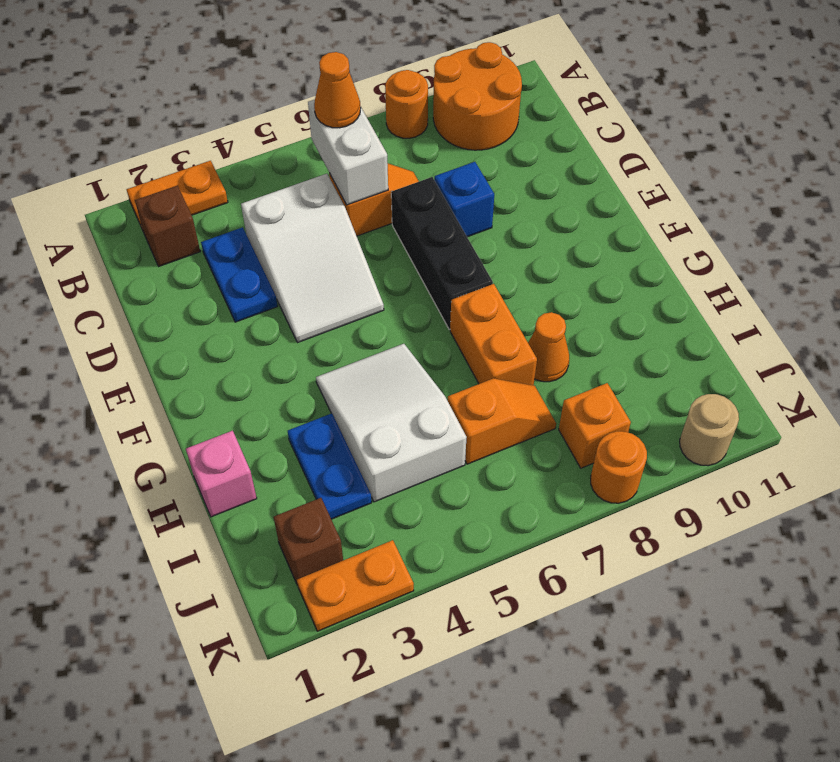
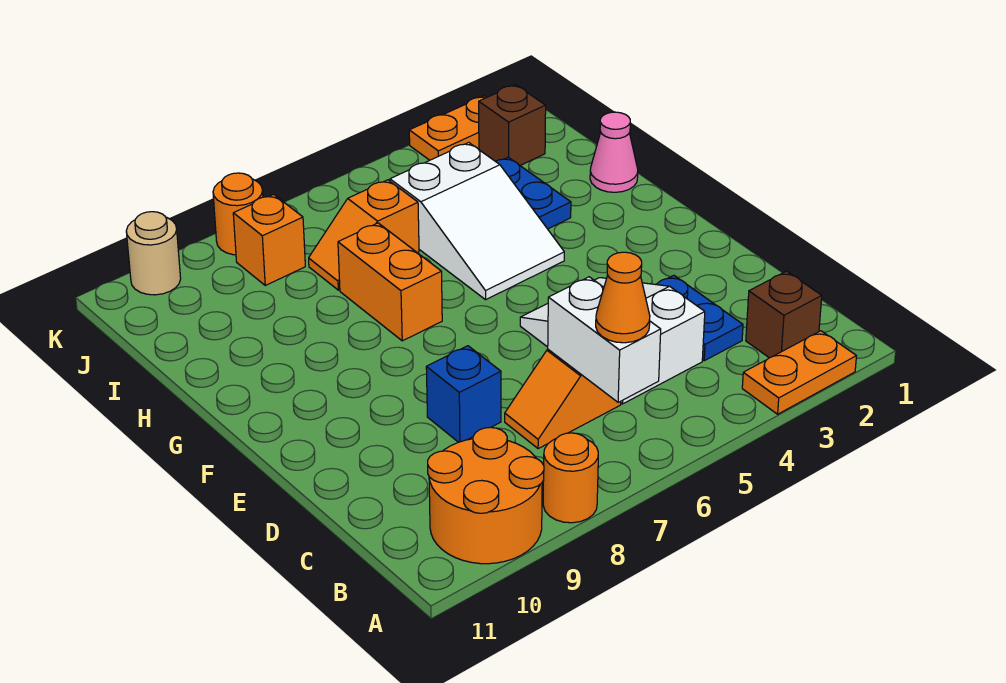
black 1x3 brick [391,177,493,329] -> none
pink 1x1 brick [186,431,257,517] -> pink 1x1 cone [590,112,638,192]
orange 1x1 cone [528,312,569,382] -> none

